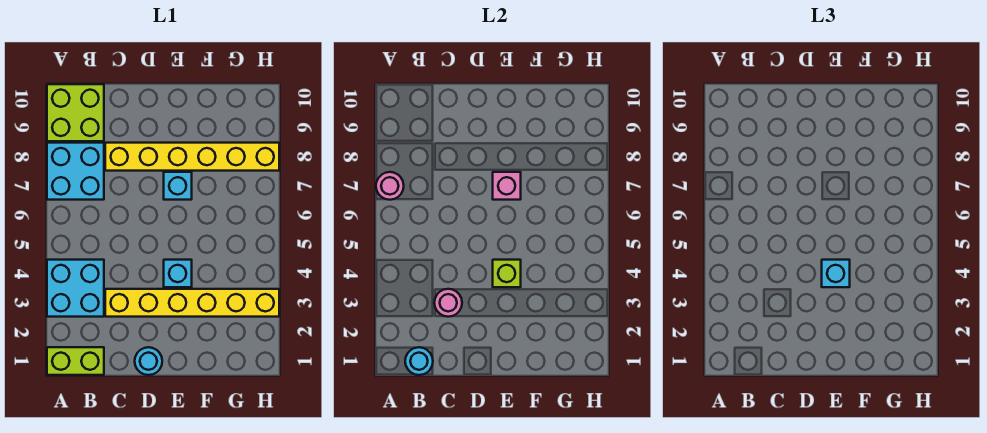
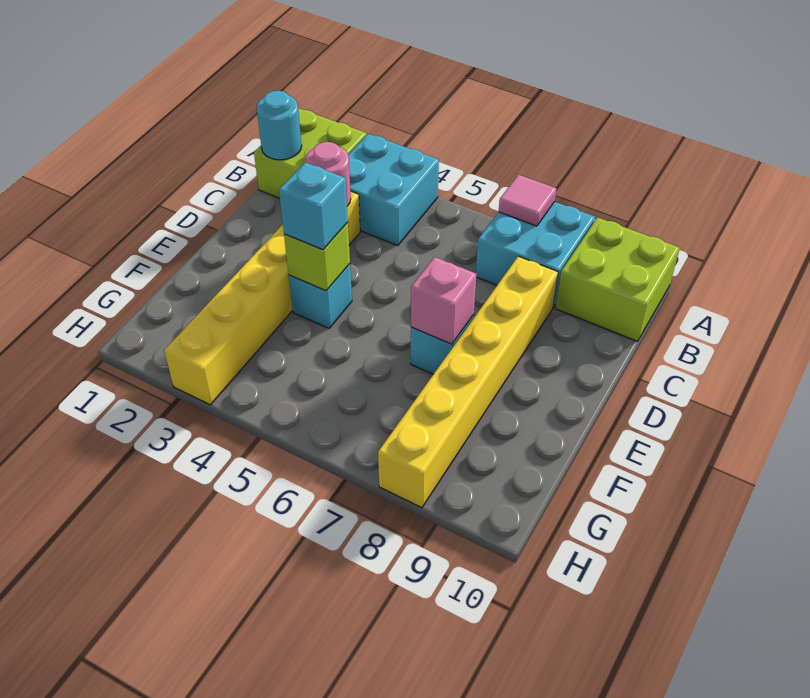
lime 1x2 brick [47,347,104,375] -> lime 2x2 brick [254,108,366,198]
pink 1x1 round brick [376,172,404,200] -> pink 1x1 tile [499,175,556,226]
cyan 1x1 round brick [135,347,162,375] -> none

